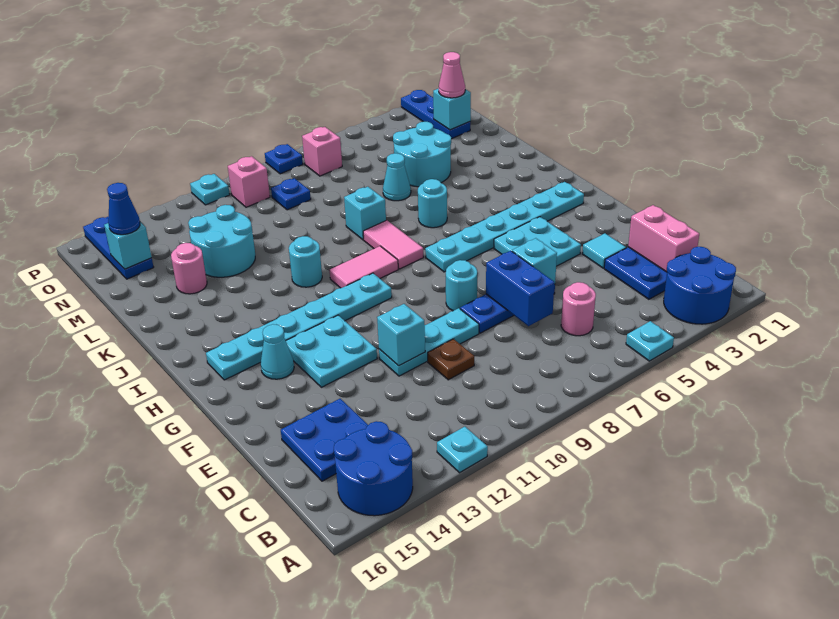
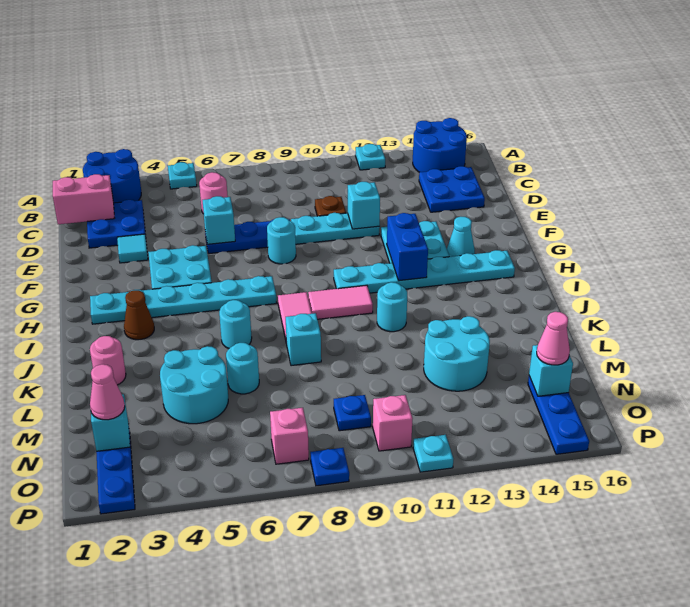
pink 1x2 brick [628,205,699,272] -> pink 1x2 brick turned to [53,174,114,224]
blue 1x2 brick [486,251,554,326] -> blue 1x2 brick moved to [387,213,428,281]
none -> brown 1x1 cone [124,290,154,340]
cyan 1x1 cone [383,153,411,201] -> cyan 1x1 round brick [226,343,259,394]
pink 1x1 round brick [171,243,207,294] -> pink 1x1 round brick moved to [90,336,126,385]
blue 1x1 cone [107,183,140,235] -> pink 1x1 cone [537,312,570,365]

